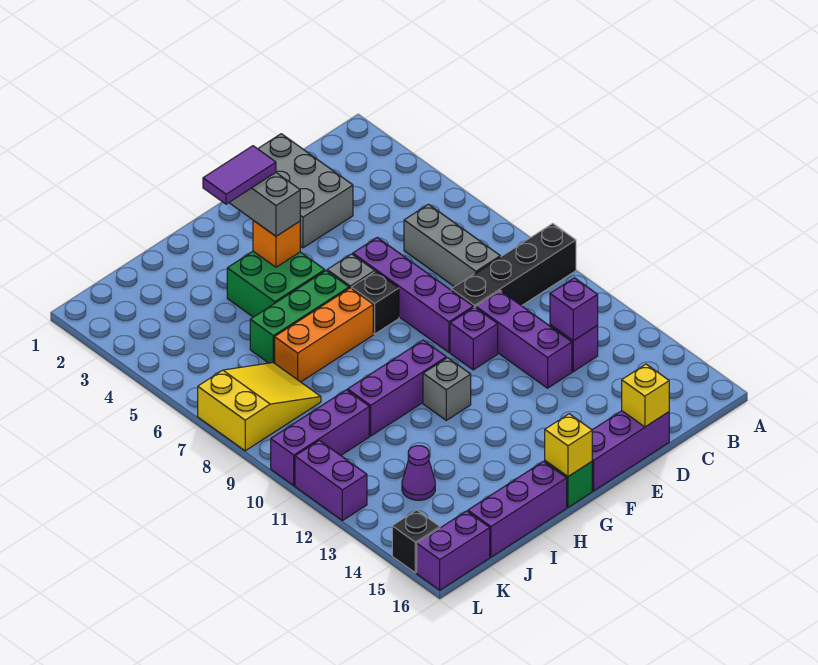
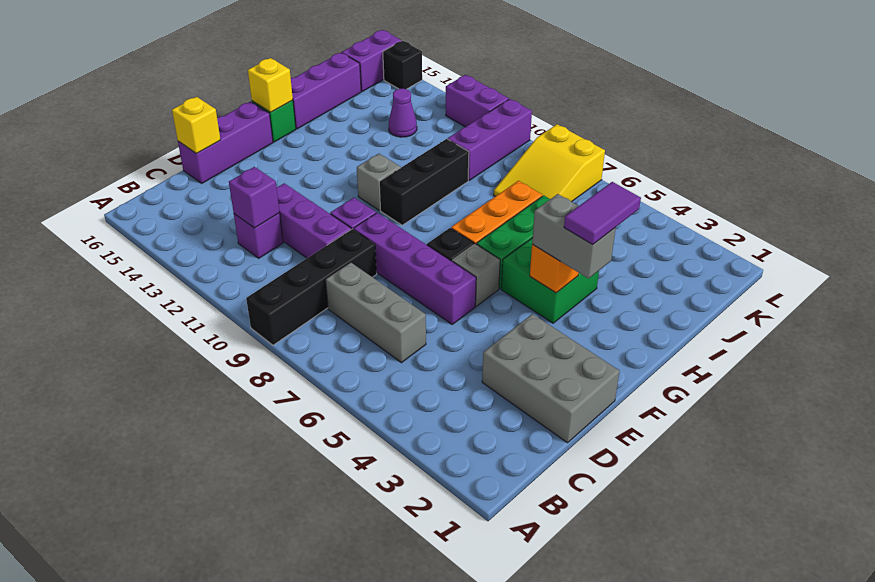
purple 1x3 brick [348,340,446,436] -> black 1x3 brick [379,139,469,225]

